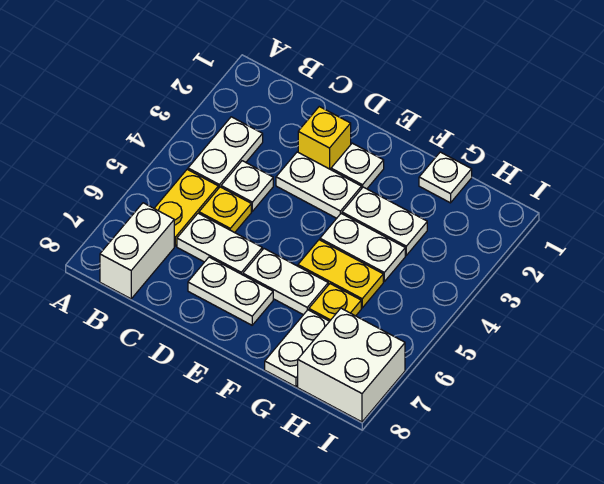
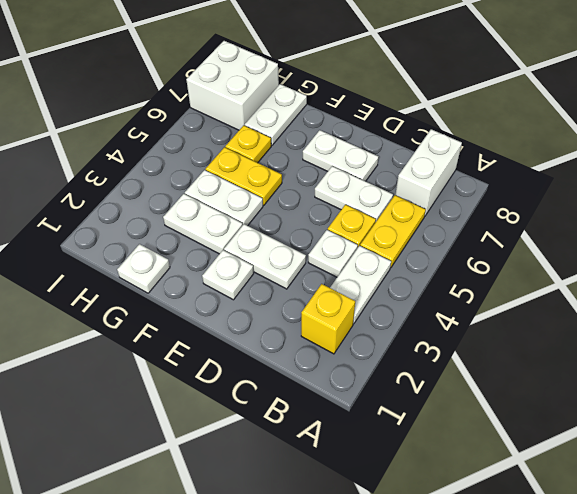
yellow 1x1 brick [298,107,351,170] -> yellow 1x1 brick moved to [301,284,355,354]
white 1x2 plate [243,249,328,315] -> none

